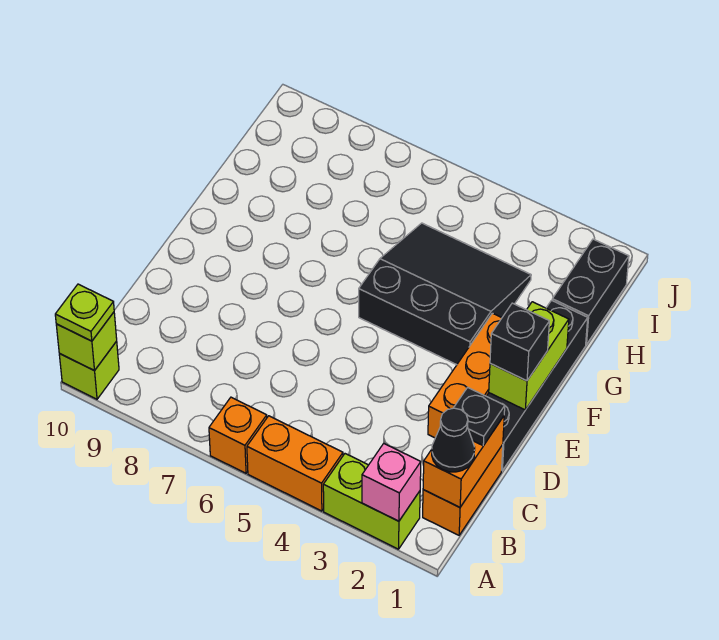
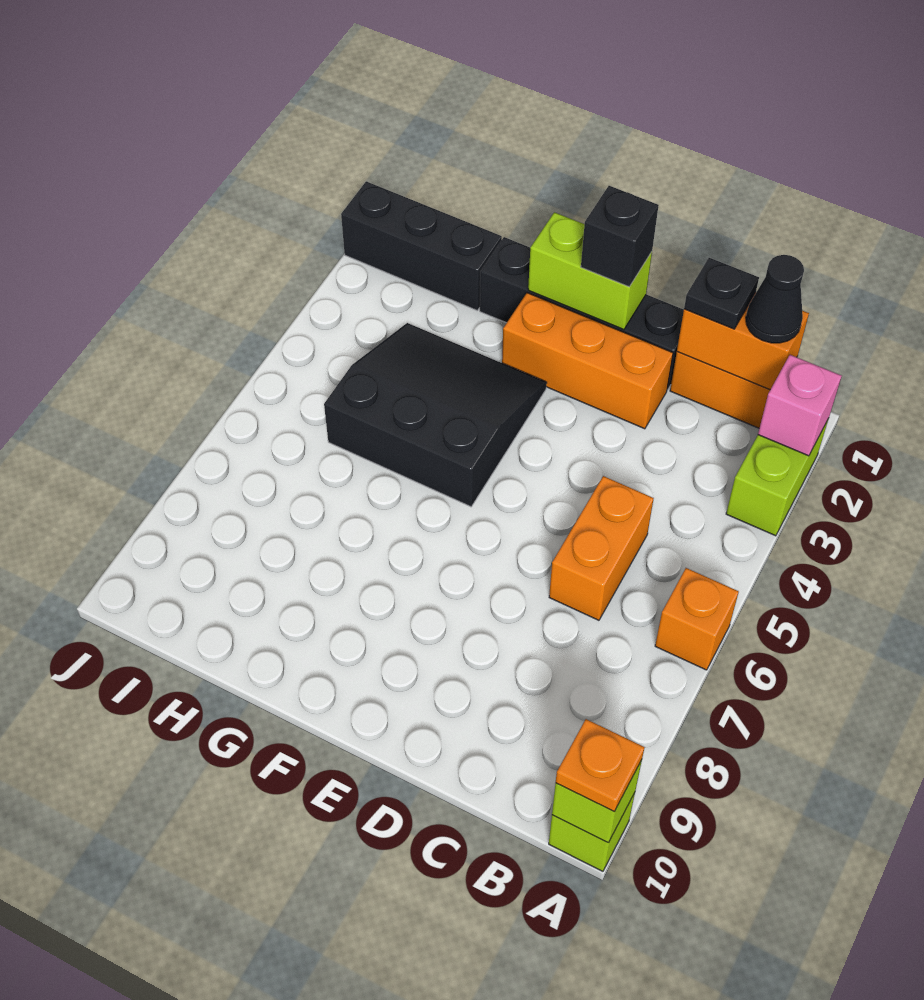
orange 1x2 brick [247,416,343,511] -> orange 1x2 brick moved to [549,476,654,620]
lime 1x1 plate [55,284,114,341] -> orange 1x1 plate [556,719,645,811]
black 3x3 slope [359,223,531,365] -> black 3x3 slope turned to [324,323,547,507]
black 1x2 brick [552,239,629,345] -> black 1x3 brick [341,181,502,311]

